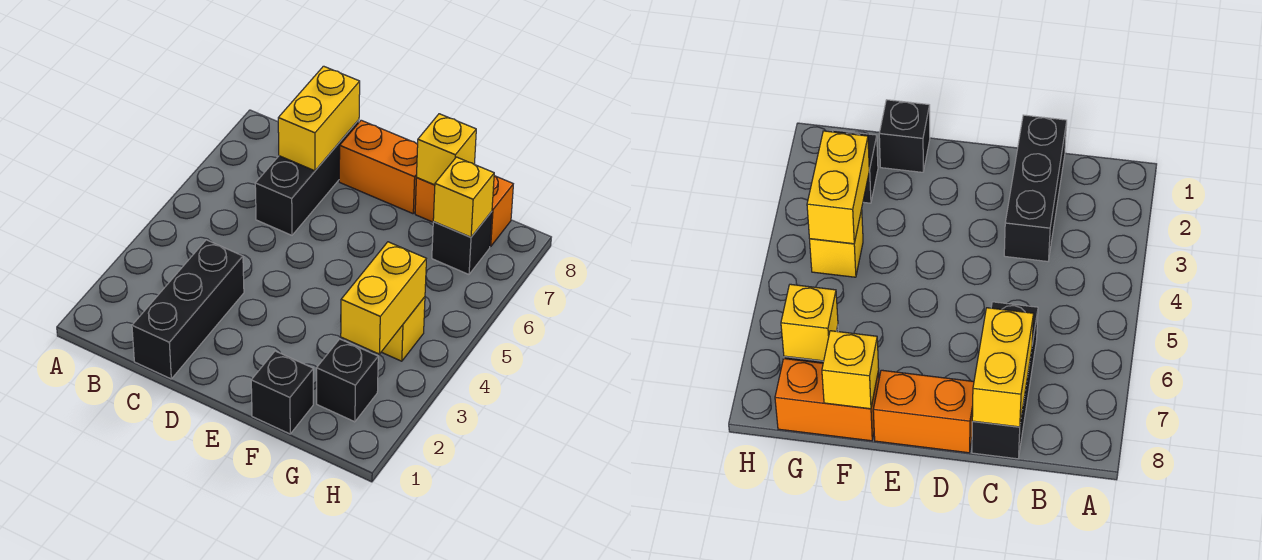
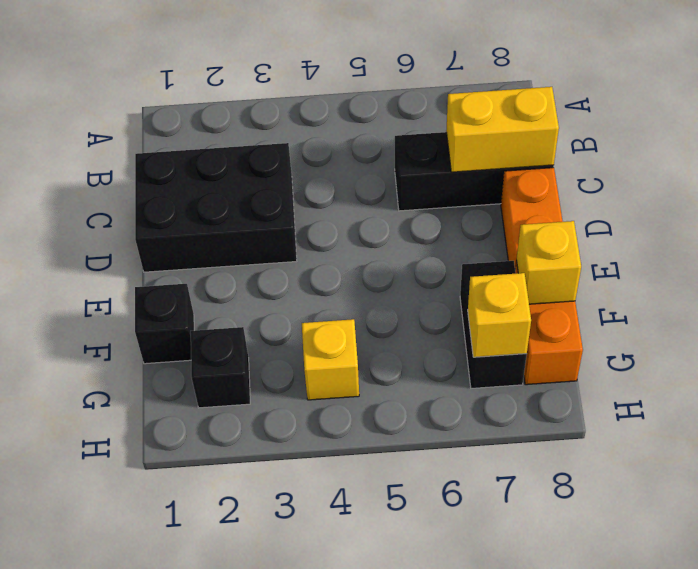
black 1x3 brick [132,240,244,379] -> black 2x3 brick [135,143,297,272]
yellow 1x2 brick [341,242,426,354] -> none
black 1x1 brick [432,212,492,274] -> black 1x2 brick [460,261,527,388]

